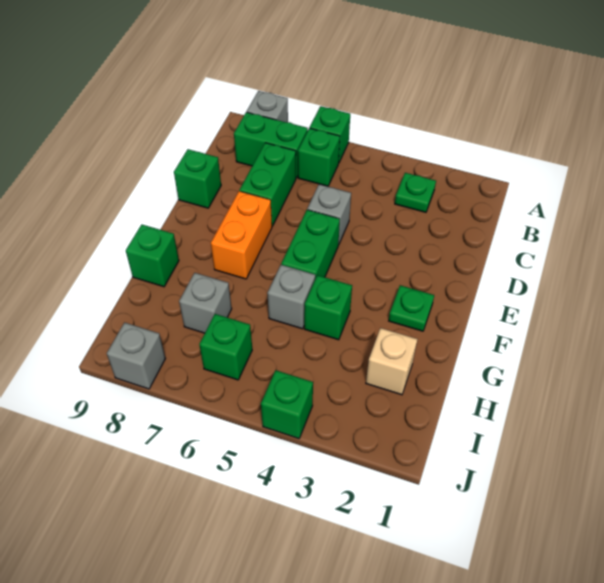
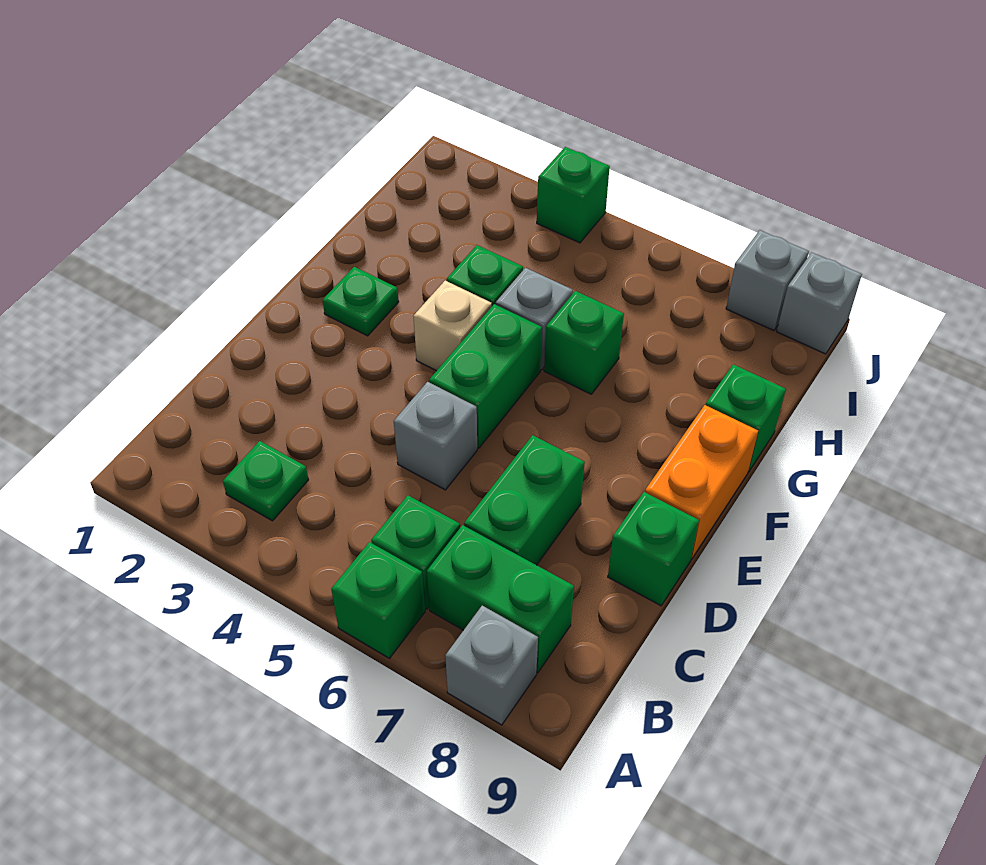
orange 1x2 brick [211,191,272,279] -> orange 1x2 brick moved to [645,405,758,559]
tan 1x1 brick [366,328,417,395] -> tan 1x1 brick moved to [413,281,492,371]
grey 1x1 brick [179,273,232,333] -> grey 1x1 brick moved to [777,252,862,354]
green 1x1 brick [199,314,252,380] -> green 1x1 brick moved to [544,291,624,394]

